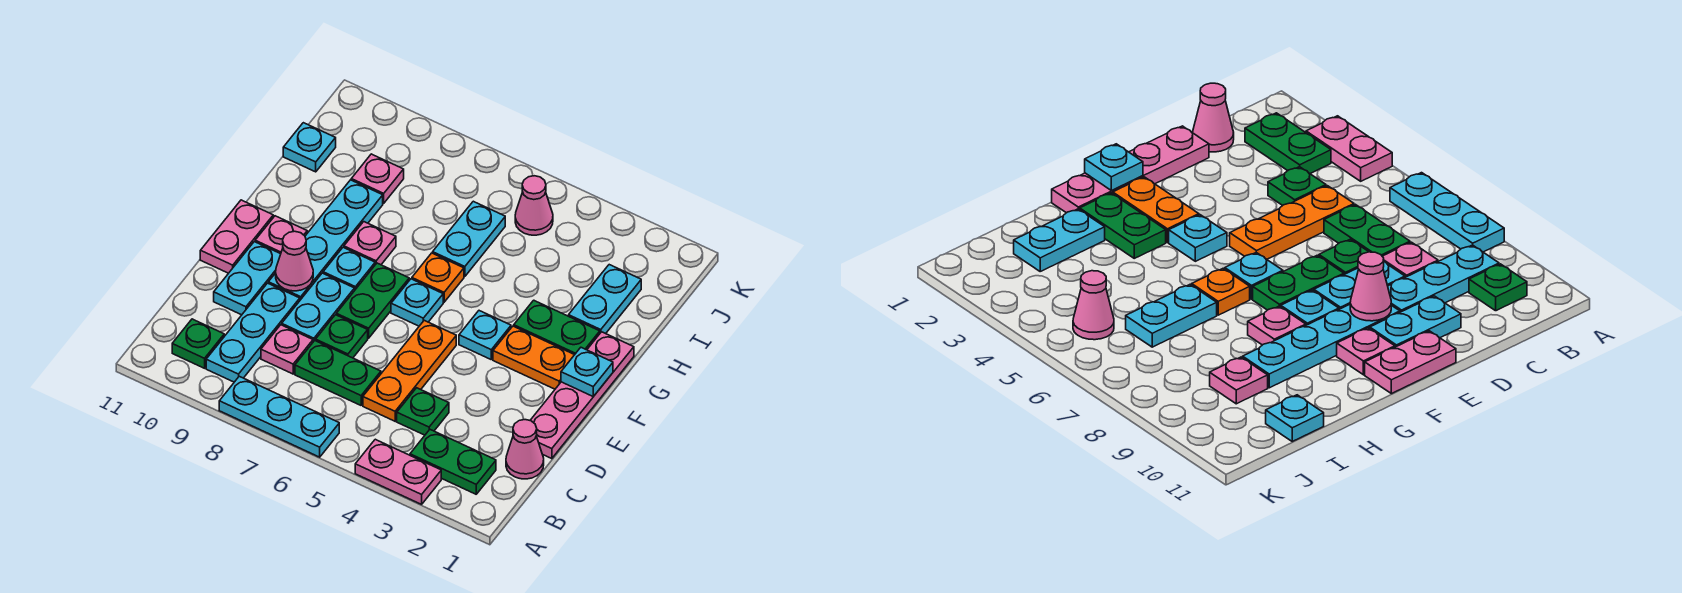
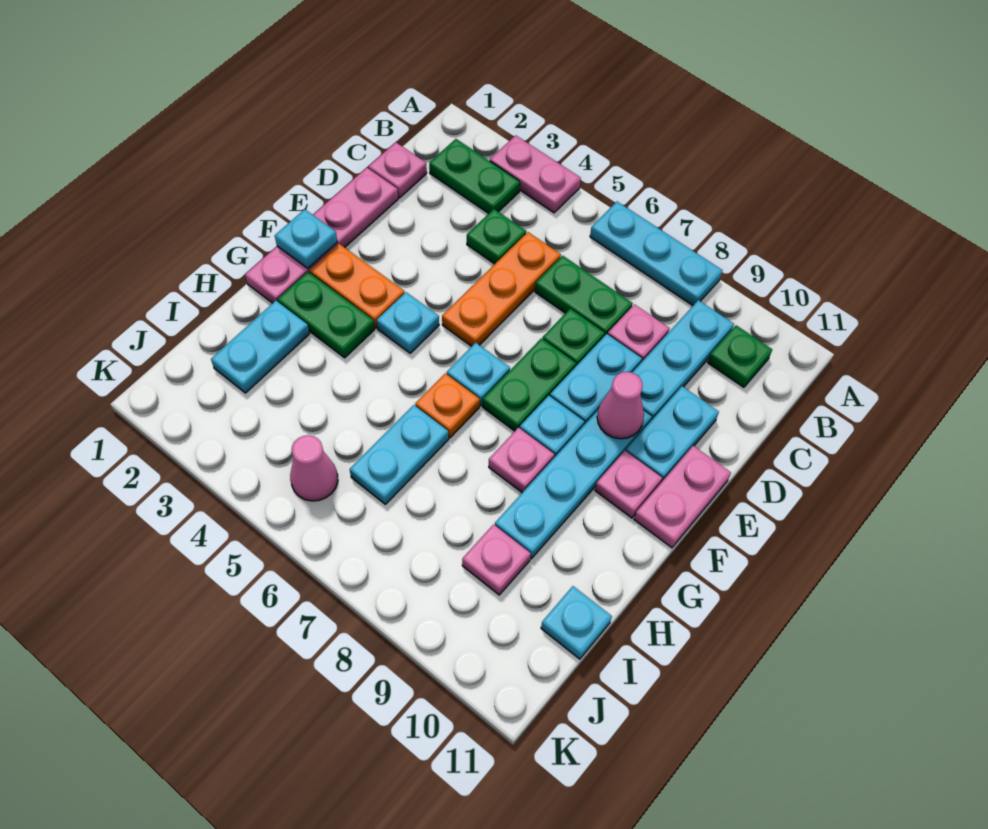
pink 1x1 cone [506,420,544,479] -> pink 1x1 plate [368,142,427,198]

